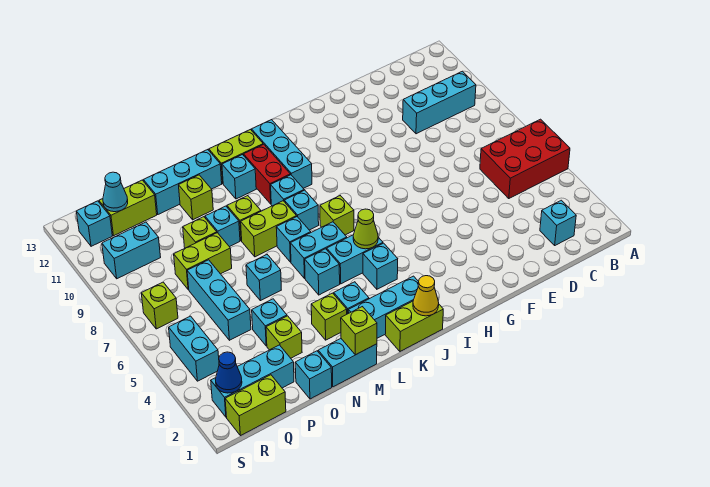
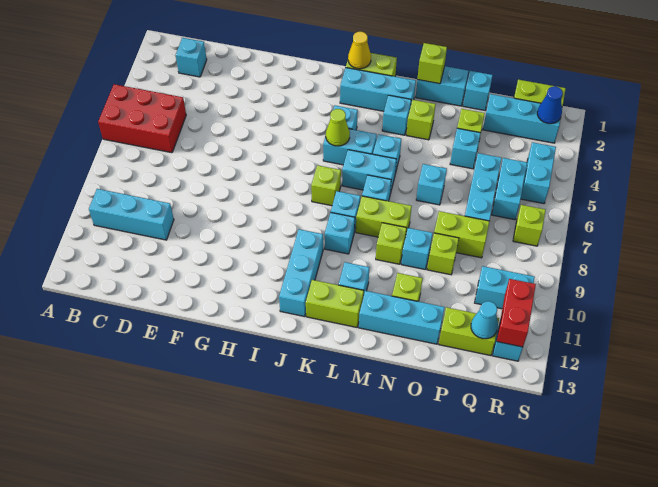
red 1x2 brick [244,144,290,204] -> red 1x2 brick moved to [497,279,536,347]
none -> cyan 1x2 brick [492,158,527,220]

